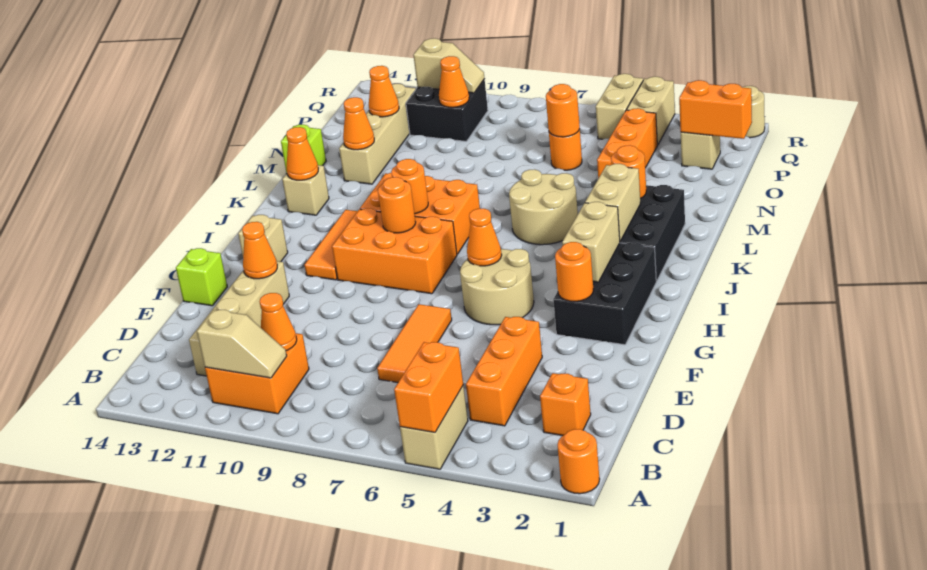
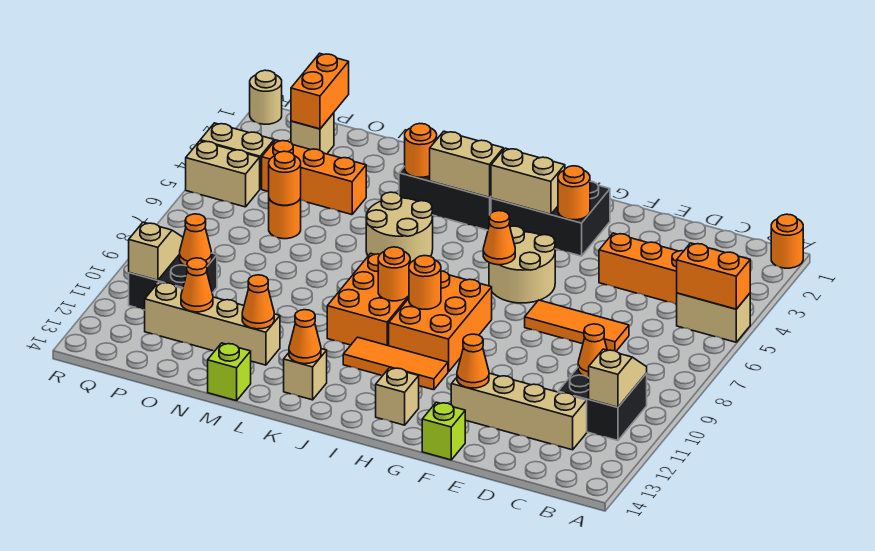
orange 2x2 brick [205,333,309,414] -> black 2x2 brick [558,368,647,441]
orange 1x1 brick [540,373,591,436] -> none

